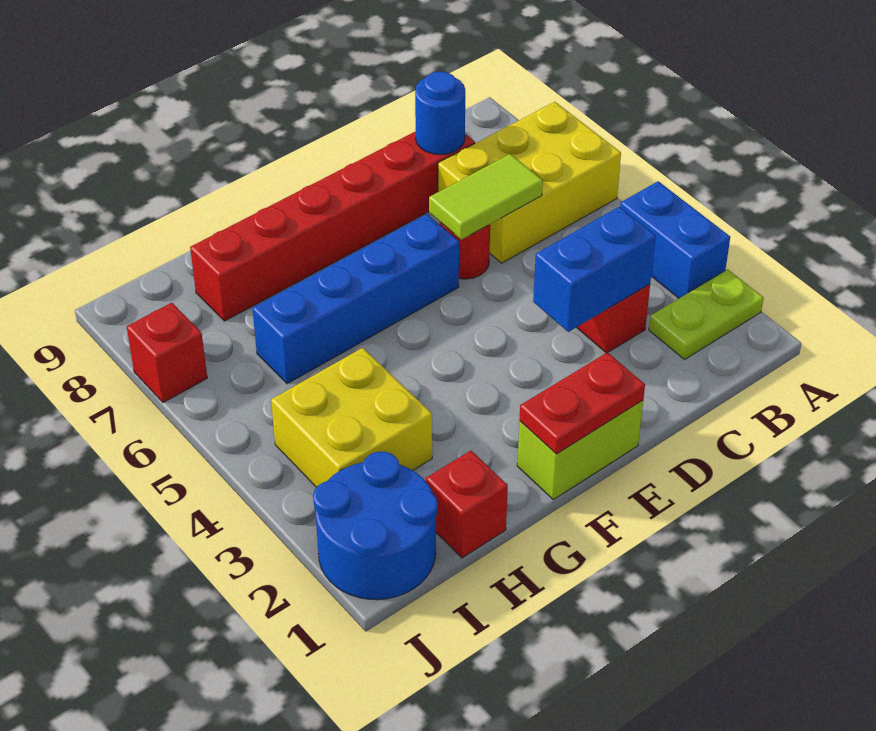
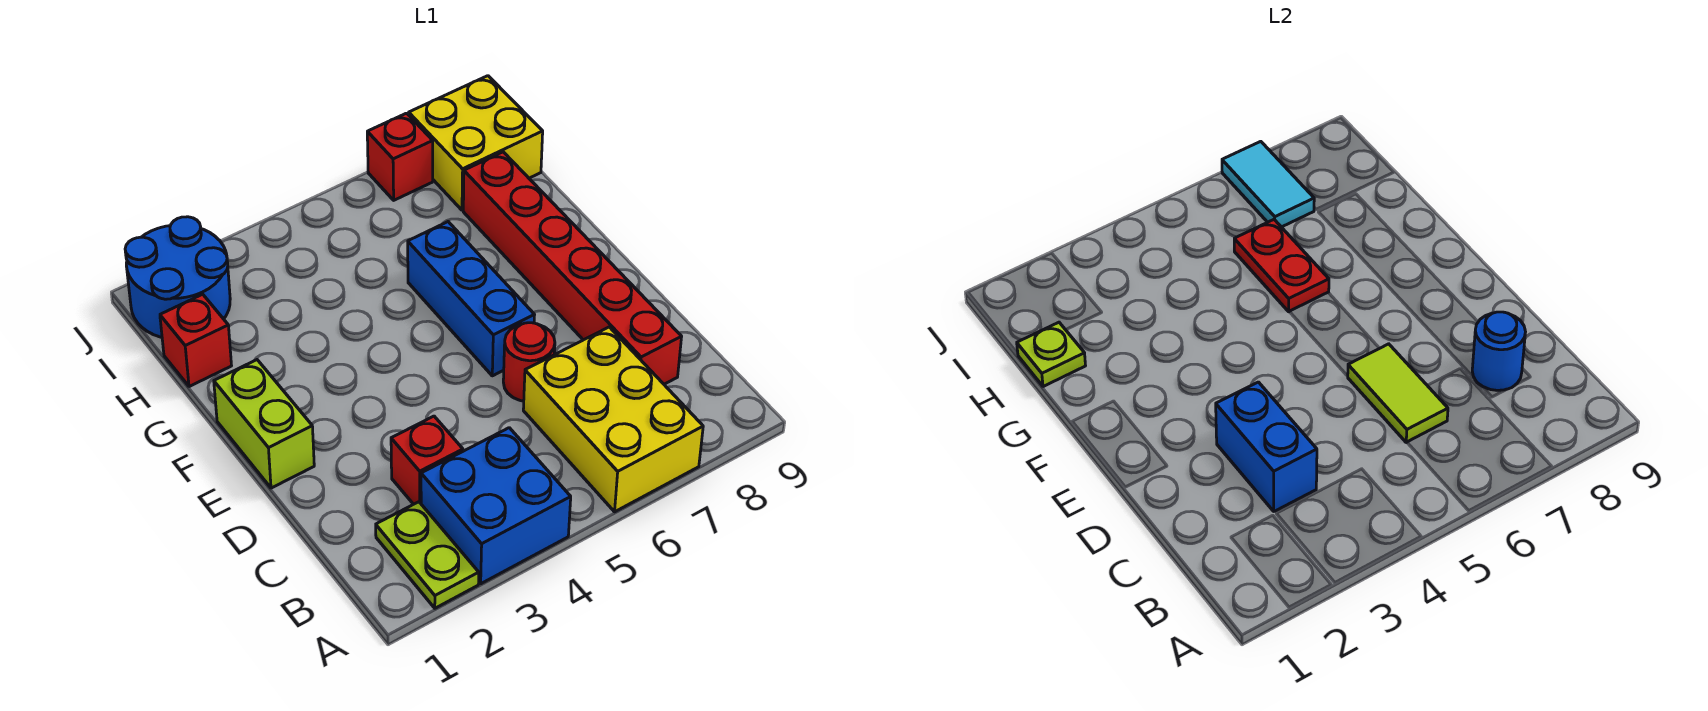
blue 1x2 brick [620,181,730,298] -> blue 2x2 brick [421,428,571,584]
red 1x2 plate [520,352,645,454] -> red 1x2 plate moved to [1234,220,1329,312]
blue 1x4 brick [252,214,459,384] -> blue 1x3 brick [408,222,534,376]
none -> lime 1x1 plate [1017,322,1086,387]
yellow 2x2 brick [271,348,432,487] -> yellow 2x2 brick moved to [409,76,543,210]
none -> cyan 1x2 tile [1222,141,1314,227]

